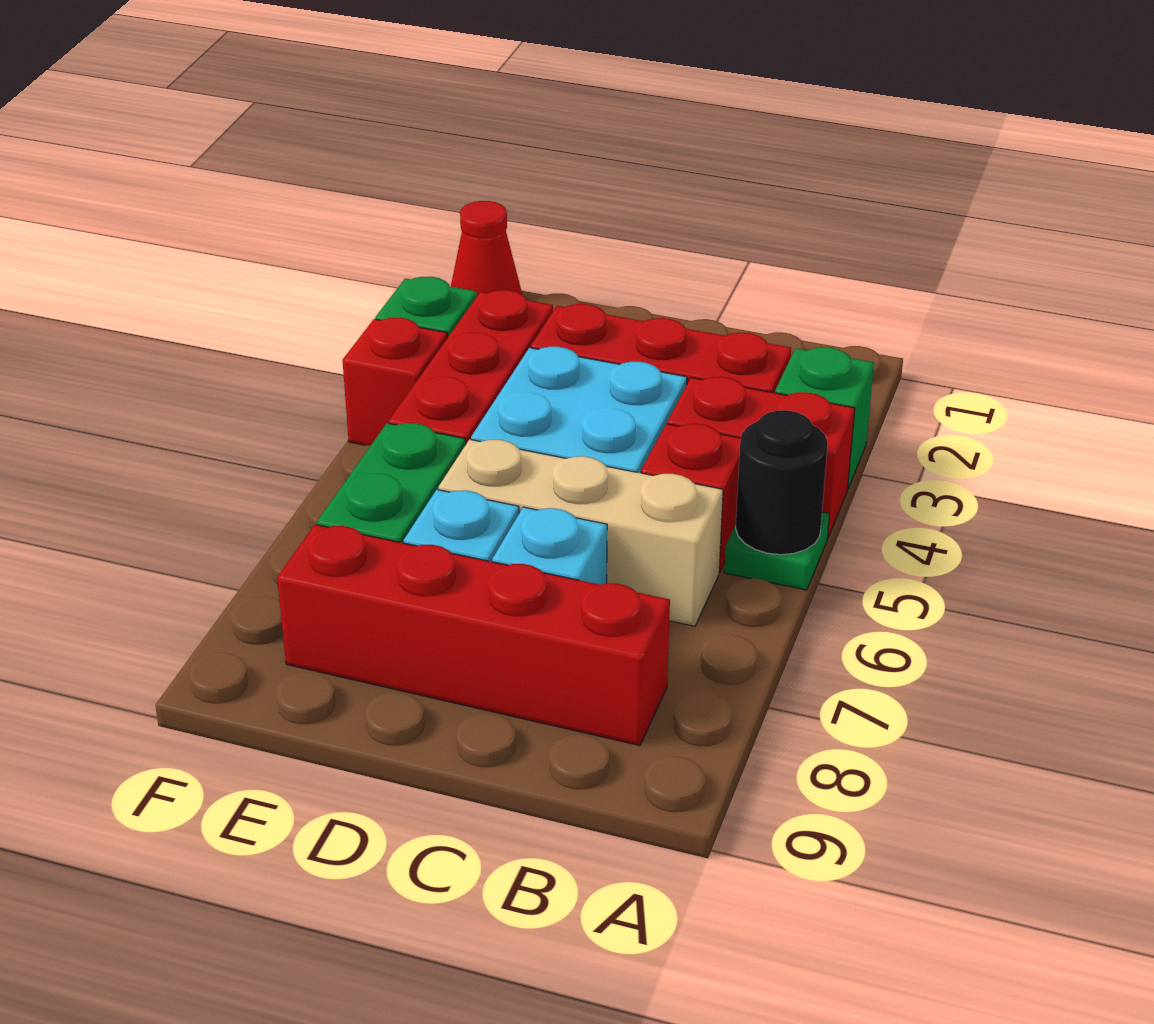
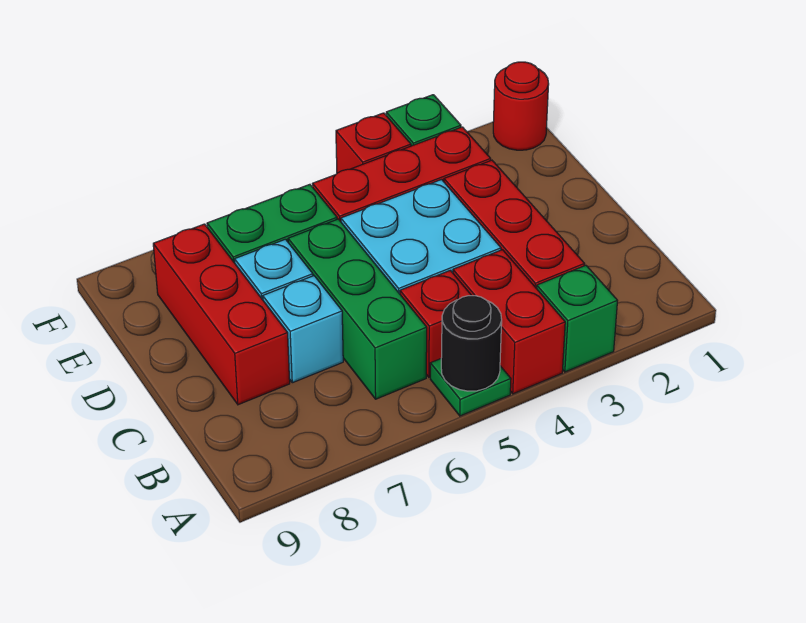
tan 1x3 brick [438,439,723,626] -> green 1x3 brick [288,219,427,399]
red 1x4 brick [277,524,670,745] -> red 1x3 brick [153,224,290,405]
red 1x1 cone [451,201,522,296] -> red 1x1 round brick [493,62,549,150]

